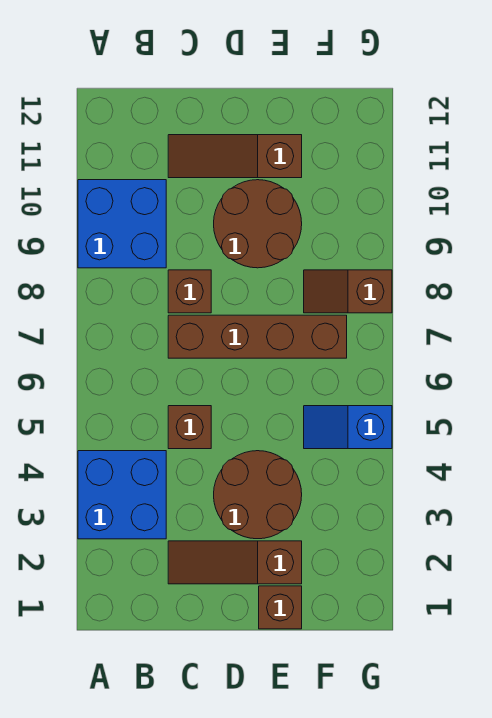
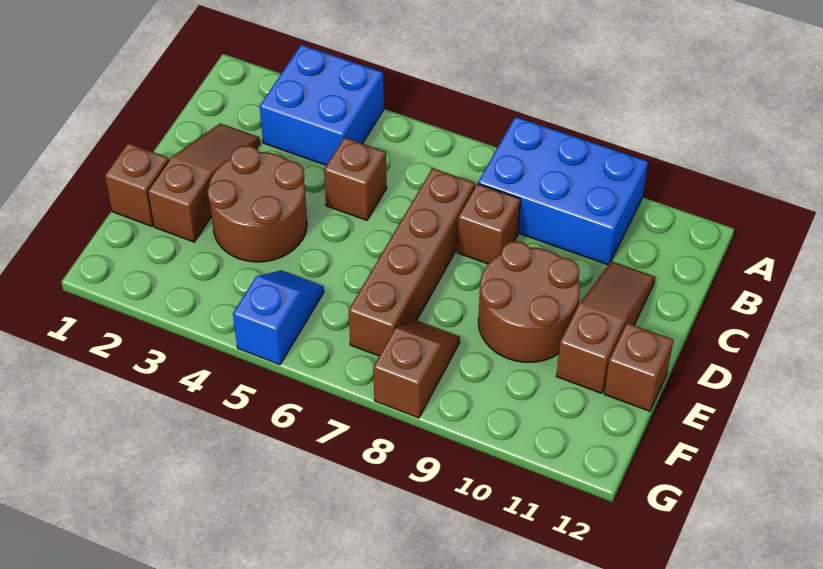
blue 2x2 brick [78,180,166,268] -> blue 2x3 brick [478,117,648,265]
none -> brown 1x1 brick [604,323,673,411]

